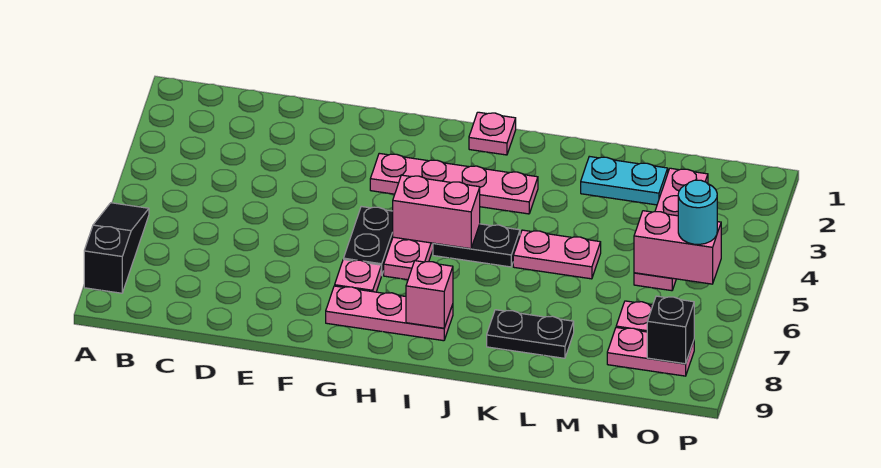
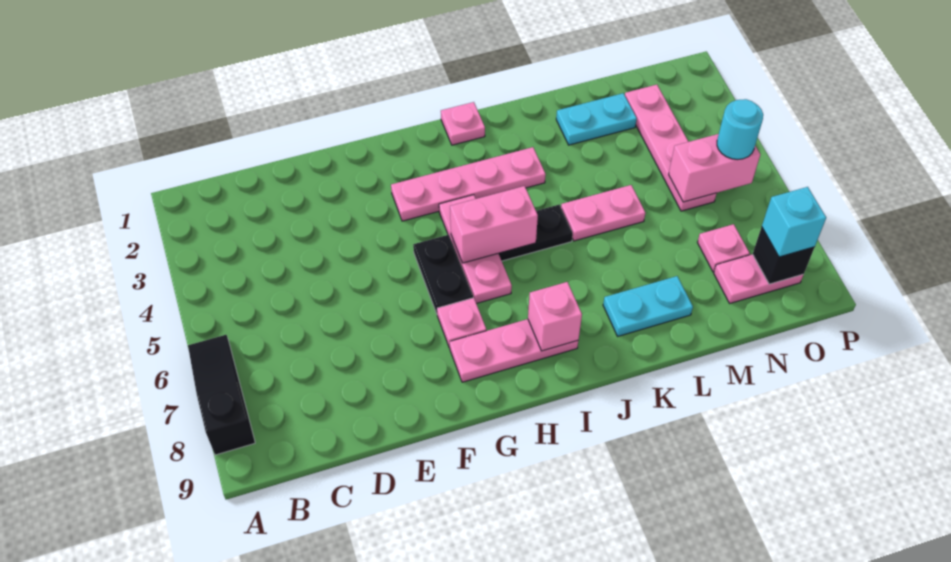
black 1x2 plate [487,310,574,358] -> cyan 1x2 plate [603,276,693,336]
none -> cyan 1x1 brick [762,187,826,257]

